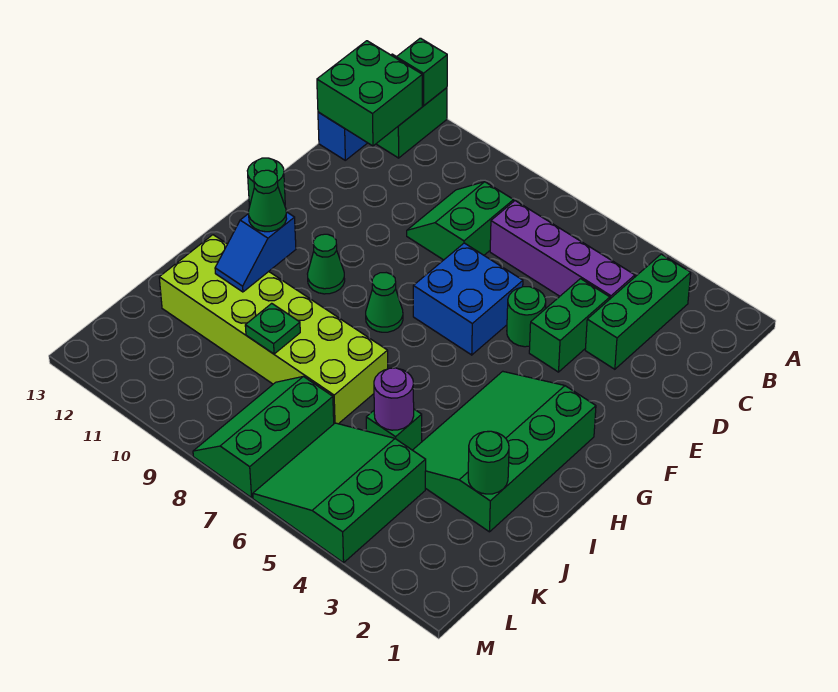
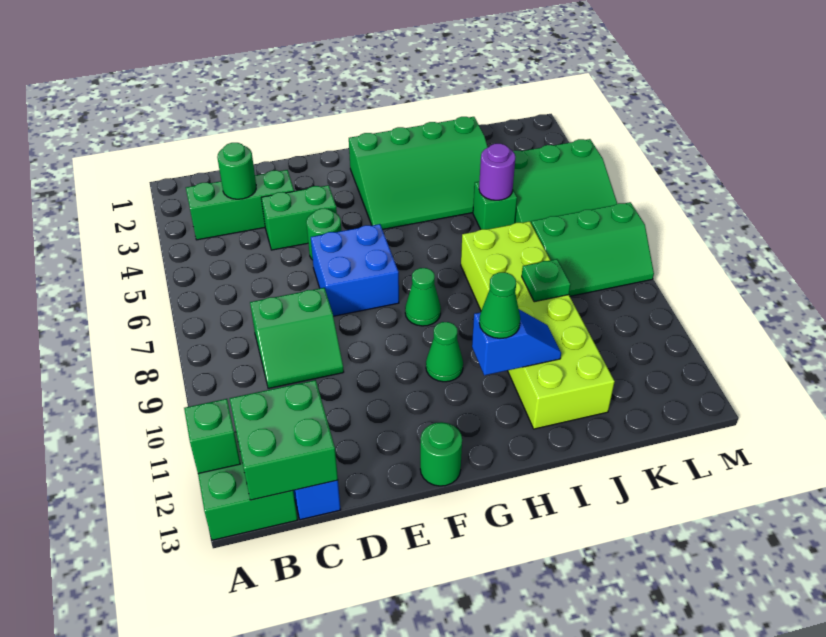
purple 1x4 brick [490,201,635,299] -> none
green 1x1 round brick [468,431,509,494] -> green 1x1 round brick moved to [217,143,256,199]

